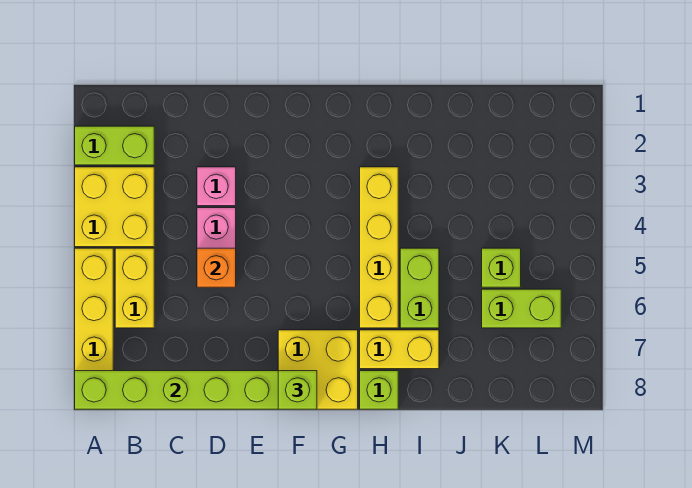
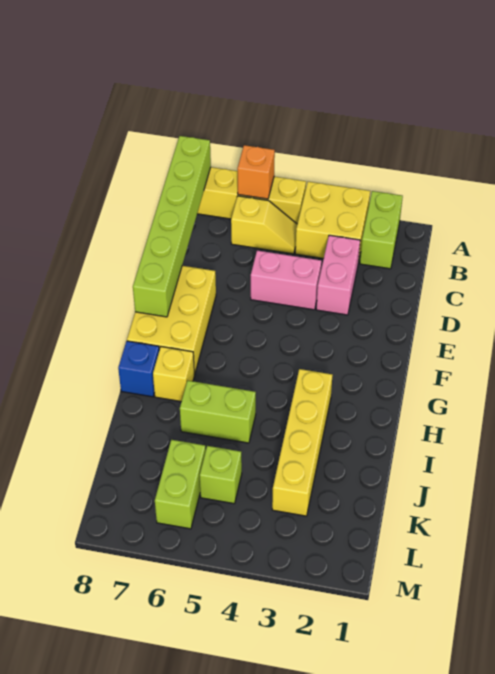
yellow 1x2 brick [115,248,154,328] -> yellow 1x2 slope [231,196,297,254]
pink 1x1 brick [197,167,236,206] -> pink 1x2 brick [316,235,360,315]
orange 1x1 brick [197,248,236,287] -> orange 1x1 brick moved to [237,145,275,199]
yellow 2x2 brick [278,330,358,409] -> yellow 2x3 brick [127,266,216,374]
lime 1x1 brick [278,371,317,409] -> none
yellow 1x4 brick [360,167,398,328] -> yellow 1x4 brick turned to [272,369,332,516]
yellow 1x2 brick [360,330,439,369] -> yellow 1x1 brick [153,347,194,402]
lime 1x1 brick [360,371,398,409] -> blue 1x1 brick [118,341,159,397]

